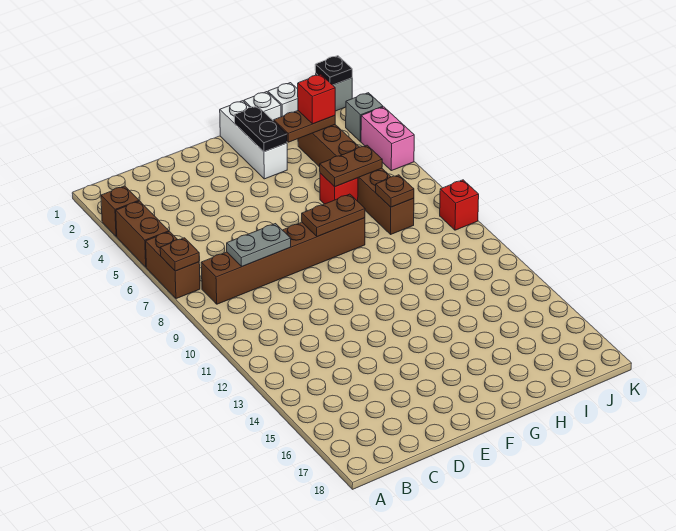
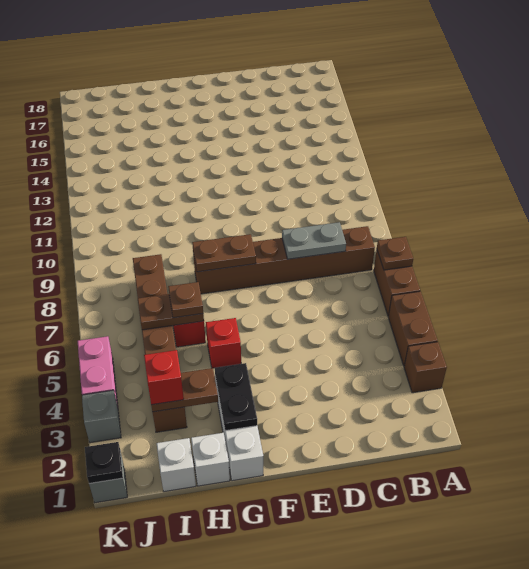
brown 1x1 plate [376,175,414,207] -> brown 1x1 plate moved to [168,282,203,318]
red 1x1 brick [440,180,479,230] -> red 1x1 brick moved to [206,318,241,368]

